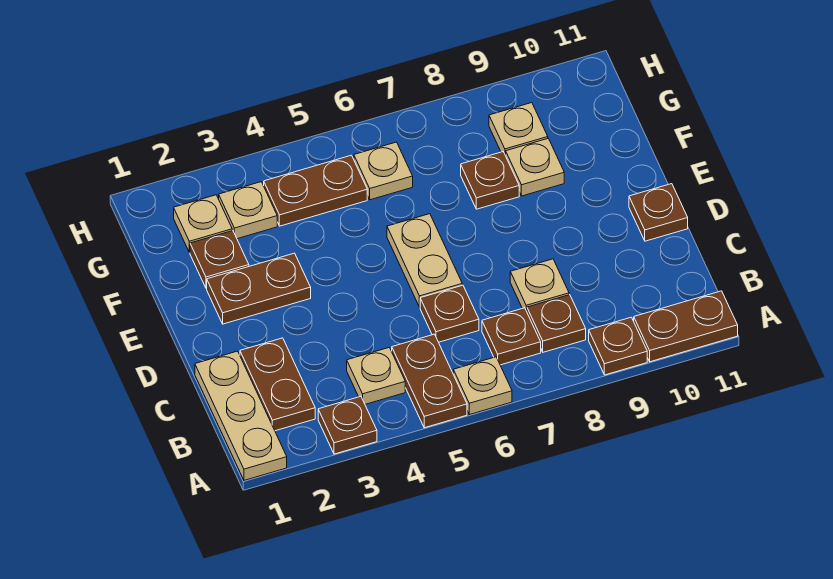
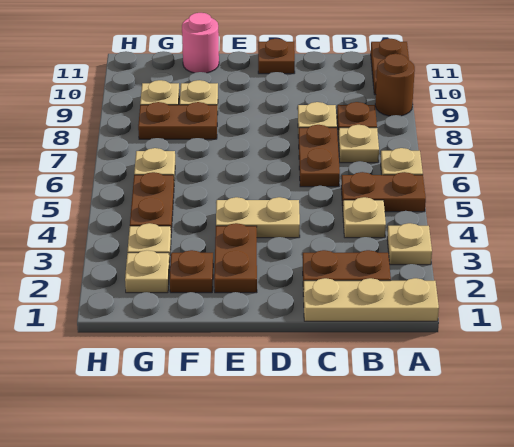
brown 1x1 plate [318,396,377,454] -> tan 1x1 plate [387,223,432,265]
brown 1x1 plate [589,317,647,375] -> brown 1x1 round brick [375,54,415,116]
brown 1x1 plate [482,308,541,365] -> tan 1x1 plate [339,125,379,163]
brown 1x1 plate [420,285,479,342] -> brown 1x2 plate [299,125,340,187]
tan 1x2 plate [387,214,462,307] -> tan 1x2 plate moved to [216,197,300,238]
brown 1x1 plate [461,152,519,209] -> brown 1x2 plate [138,102,217,139]
none -> pink 1x1 round brick [182,13,219,73]

